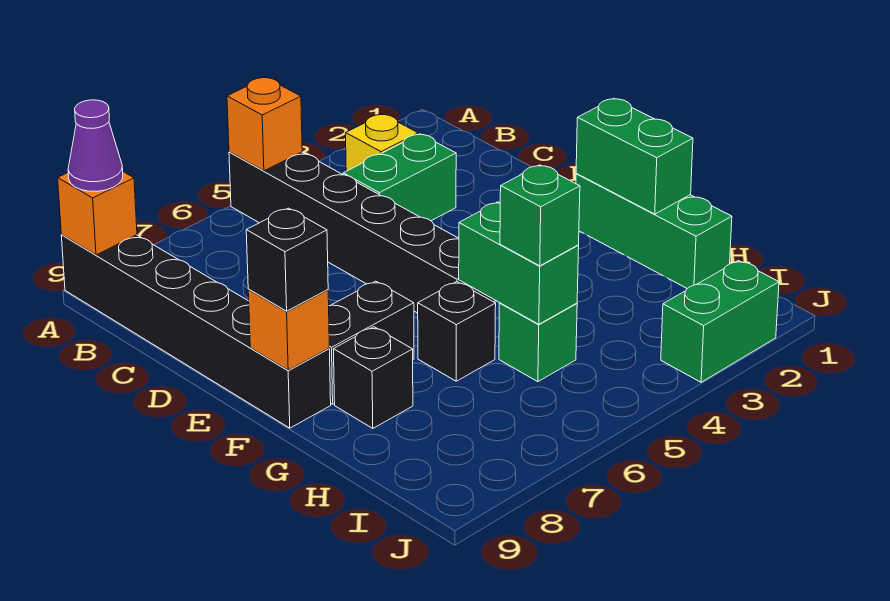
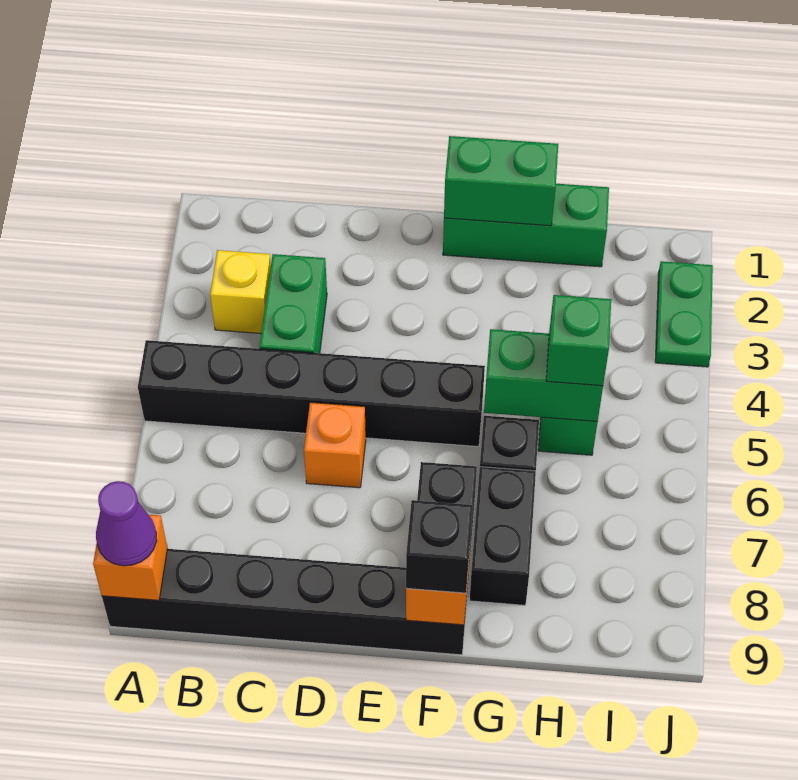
orange 1x1 brick [227,78,302,171] -> orange 1x1 brick moved to [304,402,366,488]
black 1x1 brick [333,327,413,428] -> black 1x2 brick [470,467,536,605]
green 1x2 brick [661,261,779,382] -> green 1x2 plate [655,261,713,367]

